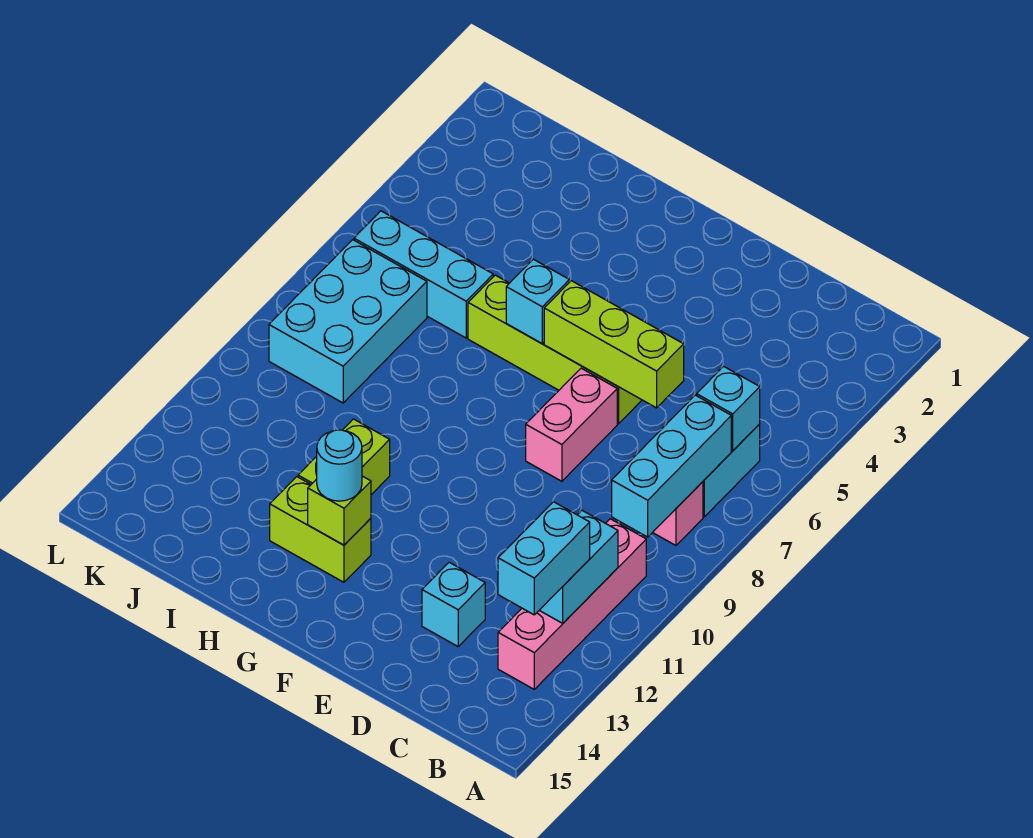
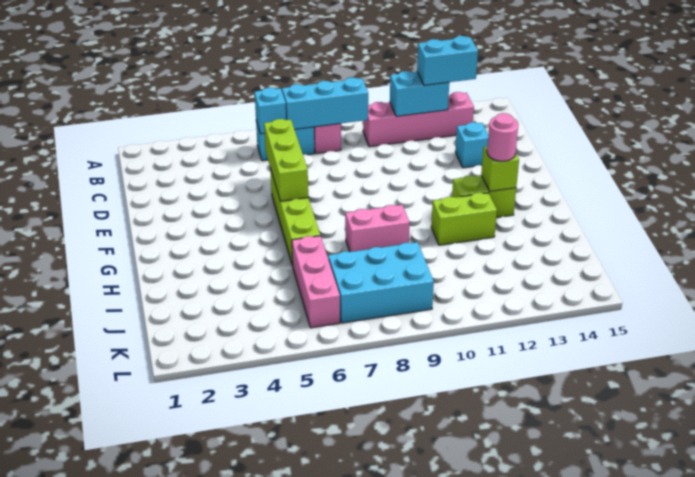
pink 1x2 brick [526,368,617,481] -> pink 1x2 brick moved to [345,205,410,252]
cyan 1x1 brick [506,259,569,343] -> none
lime 1x2 brick [270,477,371,582] -> lime 1x2 brick turned to [452,175,516,218]
cyan 1x1 round brick [317,430,362,501] -> pink 1x1 round brick [487,113,518,161]
cyan 1x3 brick [354,211,493,338] -> pink 1x3 brick [292,236,340,328]

